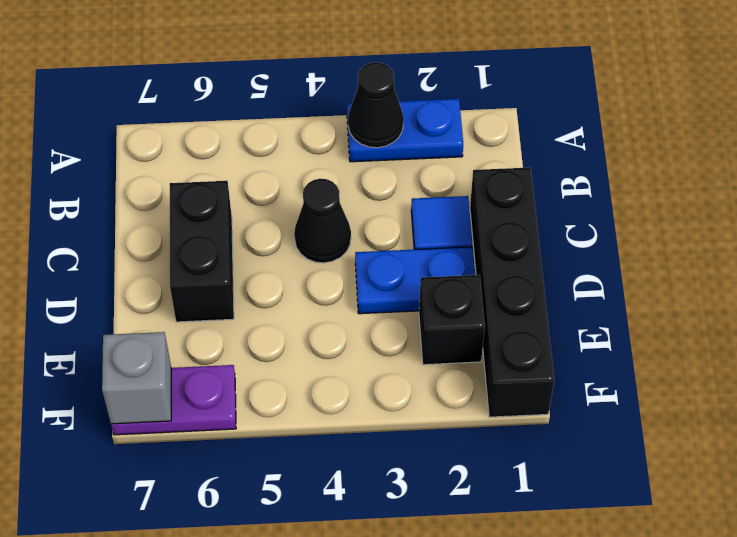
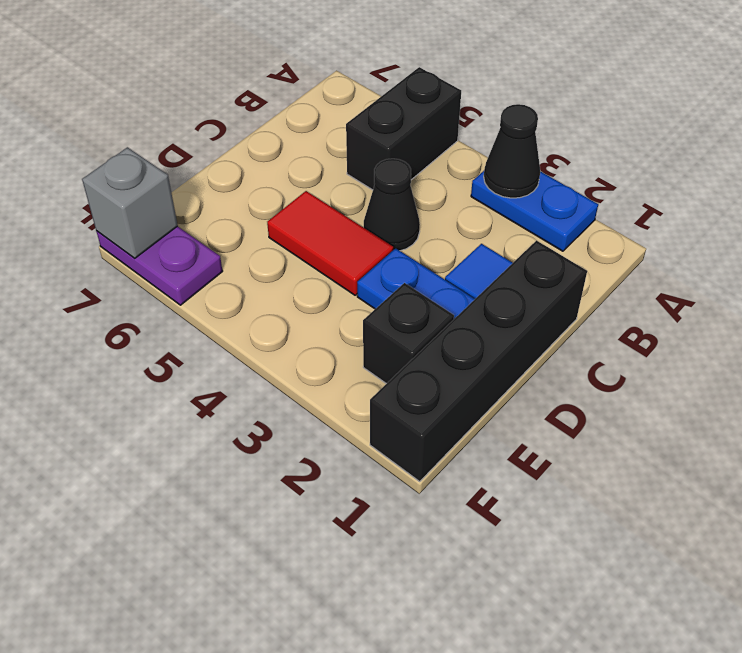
black 1x2 brick [170,181,234,322] -> black 1x2 brick moved to [346,67,461,190]
none -> red 1x2 tile [267,191,393,295]

